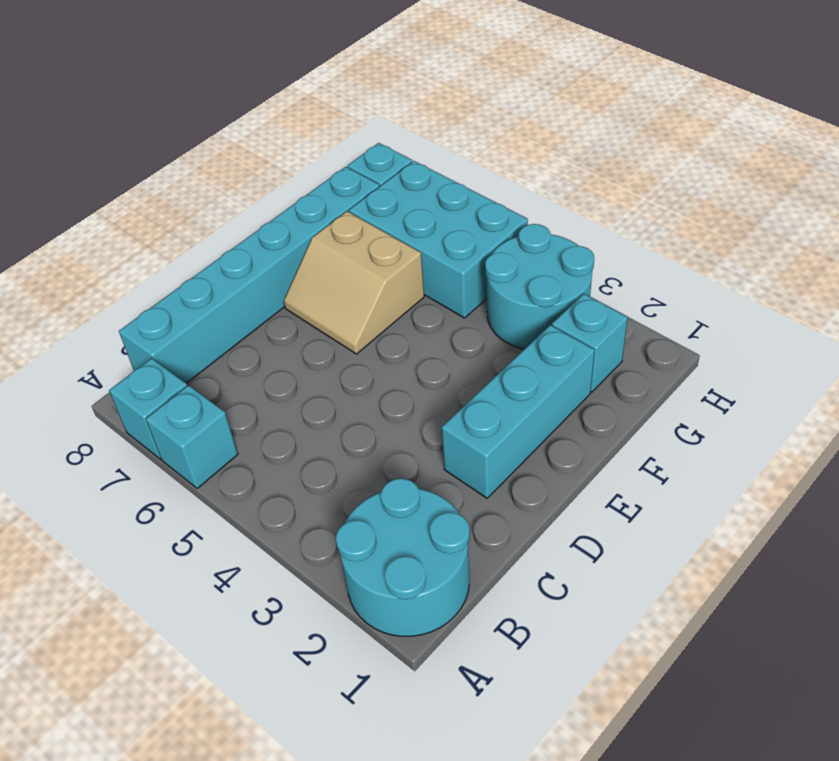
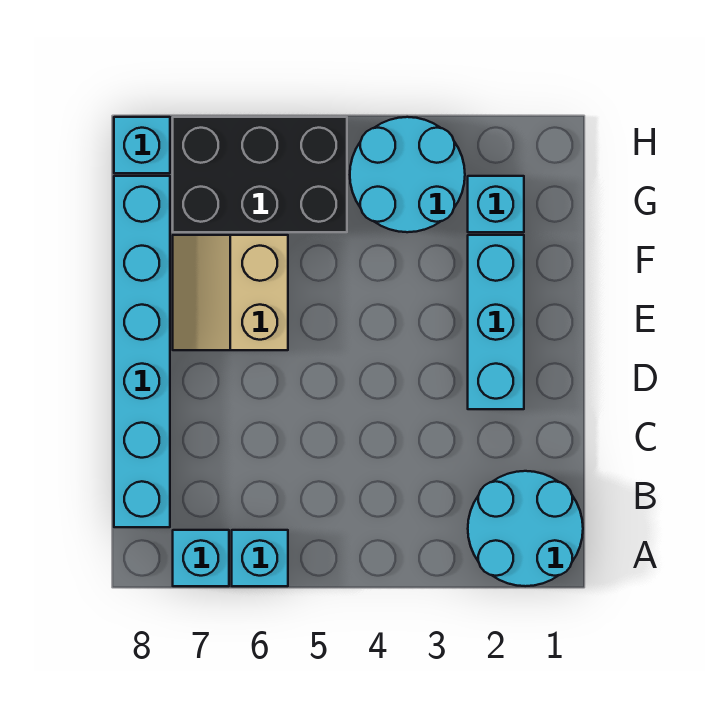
tan 2x2 slope [284,211,424,354] -> tan 2x2 slope turned to [173,235,288,350]
cyan 2x3 brick [349,161,528,318] -> black 2x3 brick [173,117,347,232]

